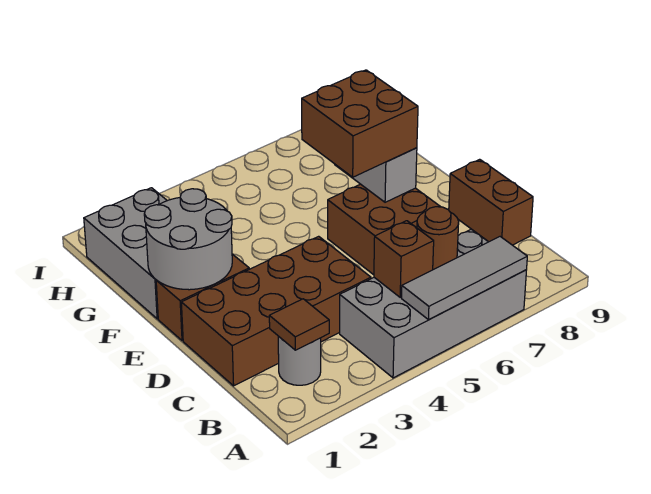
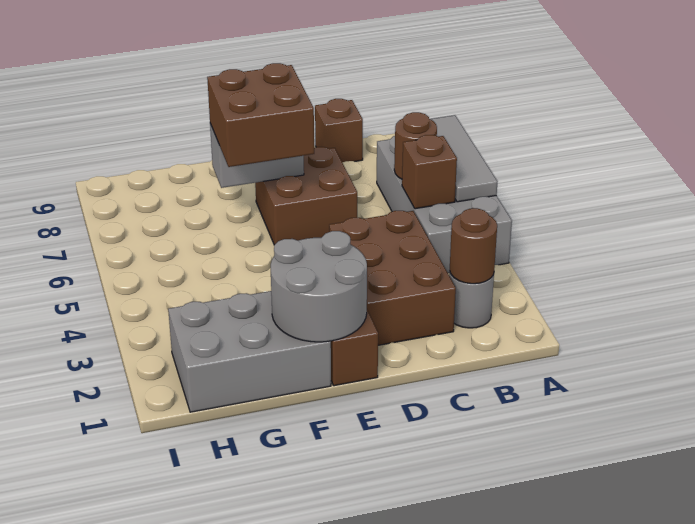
brown 1x1 tile [269,299,329,350] -> brown 1x1 round brick [450,208,497,284]
brown 2x4 brick [181,236,371,386] -> brown 2x3 brick [329,211,456,345]
brown 1x2 brick [449,159,533,245] -> brown 1x1 brick [315,99,363,162]

